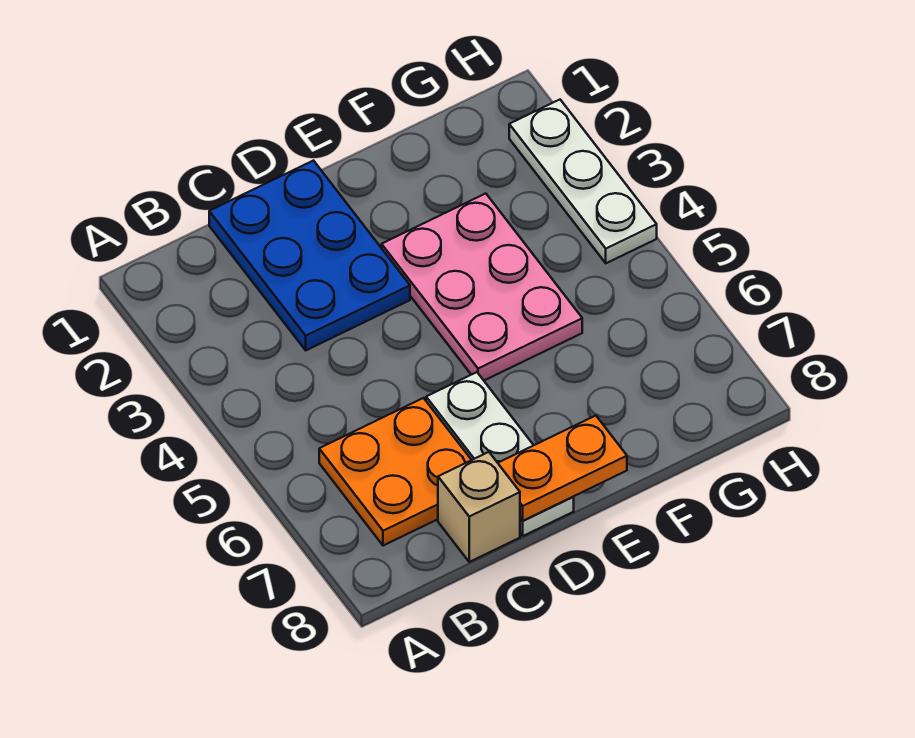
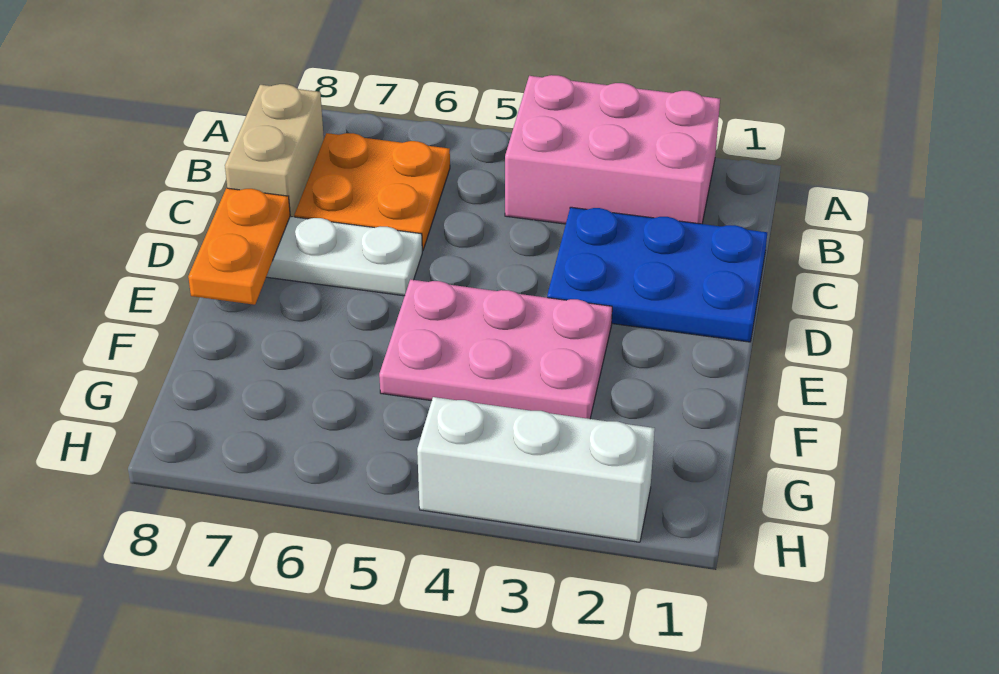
none -> pink 2x3 brick [505,75,720,224]
tan 1x1 brick [438,452,520,562] -> tan 1x2 brick [225,84,324,217]
white 1x3 plate [509,100,657,263] -> white 1x3 brick [417,397,655,542]

